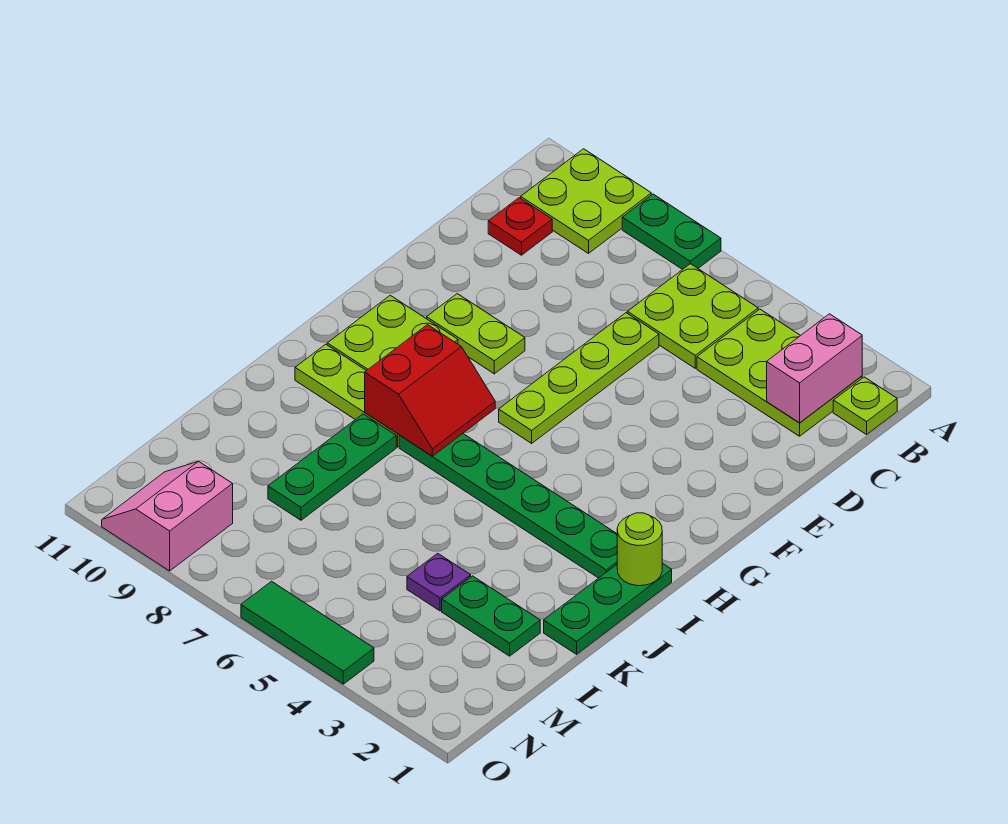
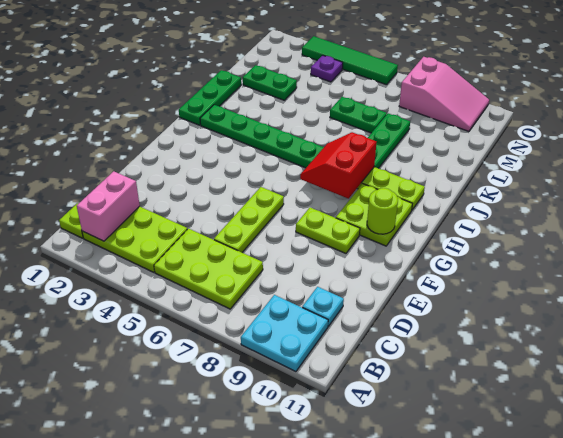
green 1x2 plate [622,194,721,269] -> green 1x2 plate moved to [330,97,387,133]
lime 2x2 plate [521,149,651,253] -> cyan 2x2 plate [241,295,328,372]
lime 2x2 plate [627,264,758,368] -> lime 2x3 plate [154,229,263,309]
red 1x1 plate [488,198,552,255] -> cyan 1x1 plate [302,287,344,326]
lime 1x4 plate [499,313,659,443] -> lime 1x3 plate [214,187,284,252]
lime 1x1 round brick [617,513,662,586] -> lime 1x1 round brick moved to [367,188,398,234]
purple 1x1 plate [407,553,471,611] -> purple 1x1 plate moved to [311,55,343,82]
pink 2x2 slope [102,461,233,571] -> pink 2x3 slope [399,57,489,131]
green 1x3 tile [241,581,374,684] -> green 1x4 tile [302,36,398,85]

